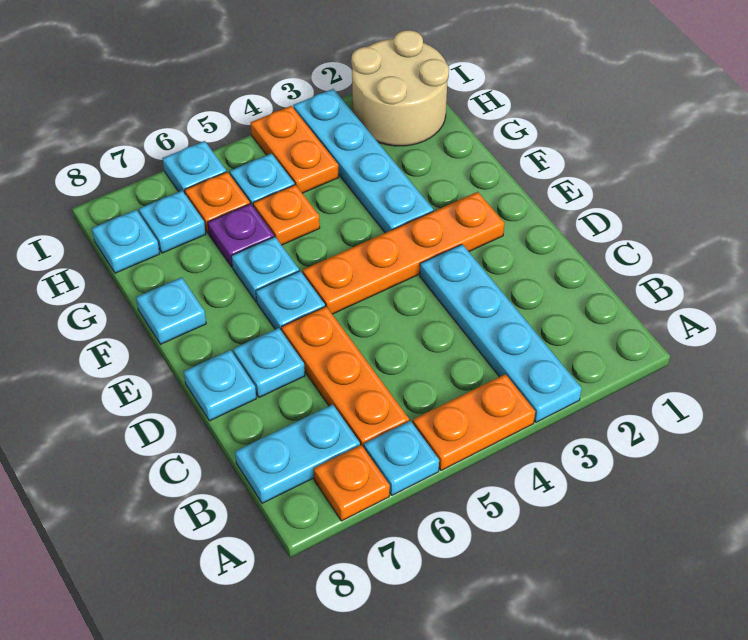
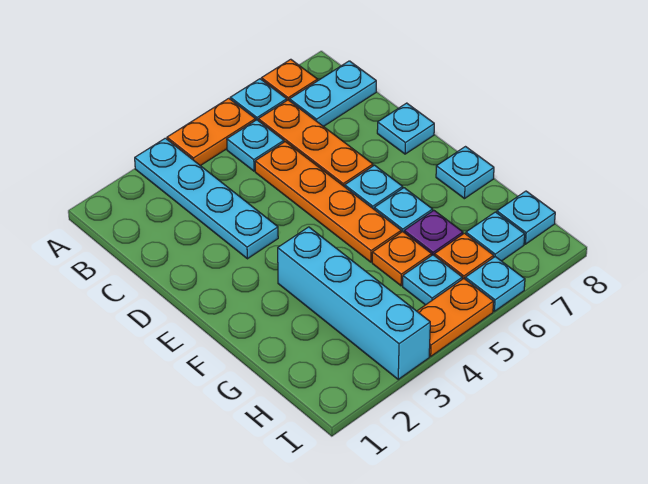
cyan 1x1 plate [233,328,305,397] -> cyan 1x1 plate moved to [227,120,284,171]
orange 1x4 plate [303,192,504,314] -> orange 1x4 plate turned to [255,142,401,262]
cyan 1x4 plate [293,89,433,233] -> cyan 1x4 brick [278,227,430,379]
tan 2x2 round brick [352,30,449,146] -> none
orange 1x2 plate [251,106,339,193] -> orange 1x2 plate turned to [417,279,494,356]

